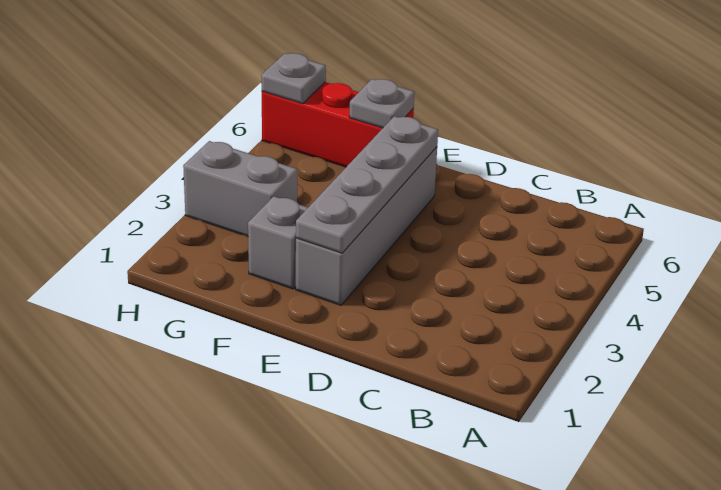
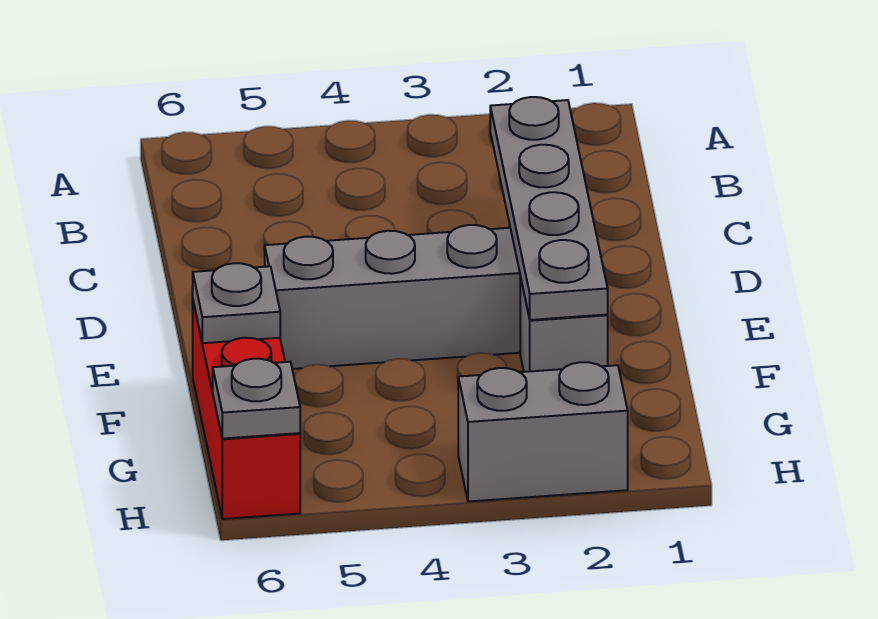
grey 1x4 plate [296,116,438,253] -> grey 1x4 plate turned to [490,97,608,320]
grey 1x2 brick [183,141,297,236] -> grey 1x2 brick turned to [458,362,628,502]

